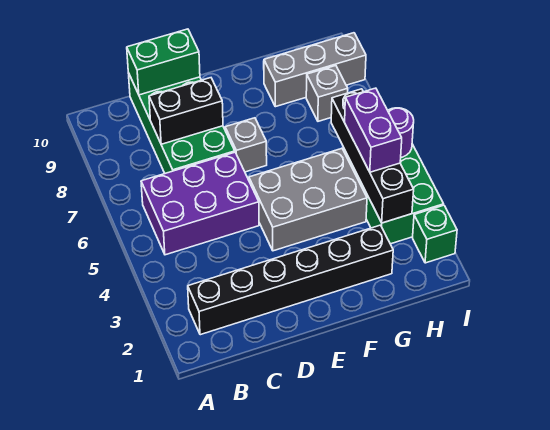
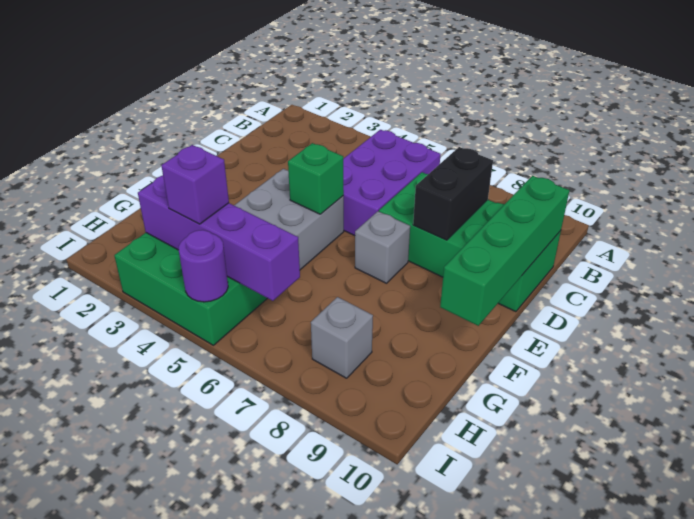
black 1x6 brick [188,225,393,335] -> none
green 1x2 brick [127,29,200,95] -> green 1x4 brick [440,176,569,326]
grey 1x3 brick [264,33,366,107] -> none
black 1x4 brick [331,89,414,223] -> purple 1x4 brick [138,175,300,301]
purple 1x2 brick [345,88,402,172] -> purple 1x1 brick [161,145,229,224]
green 1x1 brick [413,205,457,263] -> green 1x1 brick moved to [288,143,344,214]

